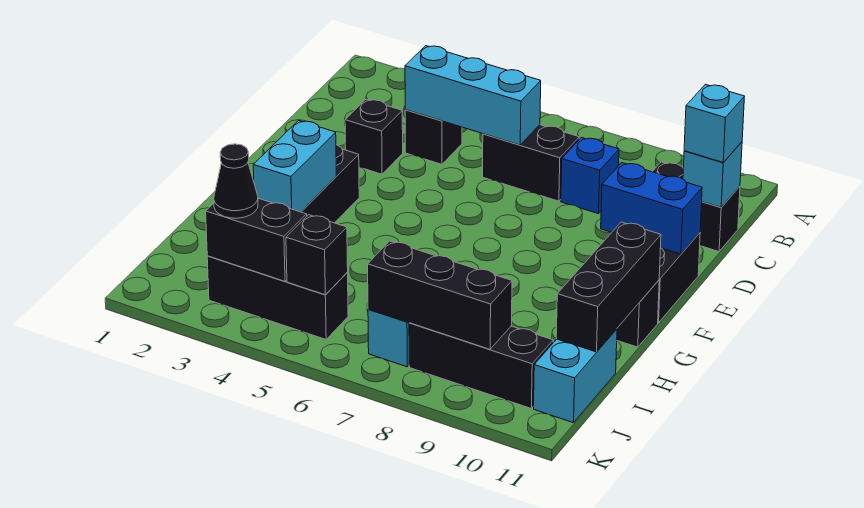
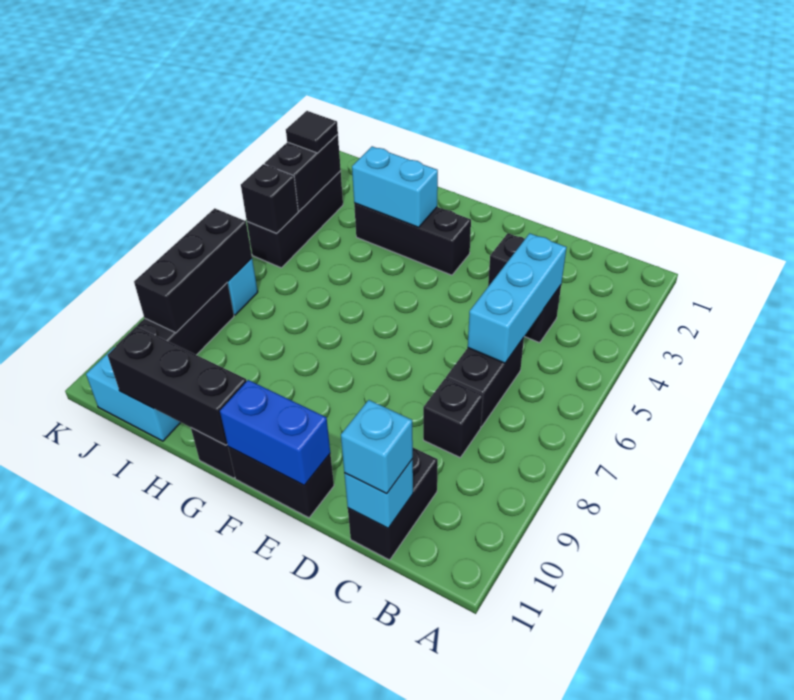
blue 1x1 brick [561,138,619,214] -> black 1x1 brick [423,378,483,457]
blue 1x2 brick [601,163,702,254] -> blue 1x2 brick turned to [220,380,330,485]
black 1x1 cone [214,144,258,218] -> black 1x1 tile [286,111,338,153]

